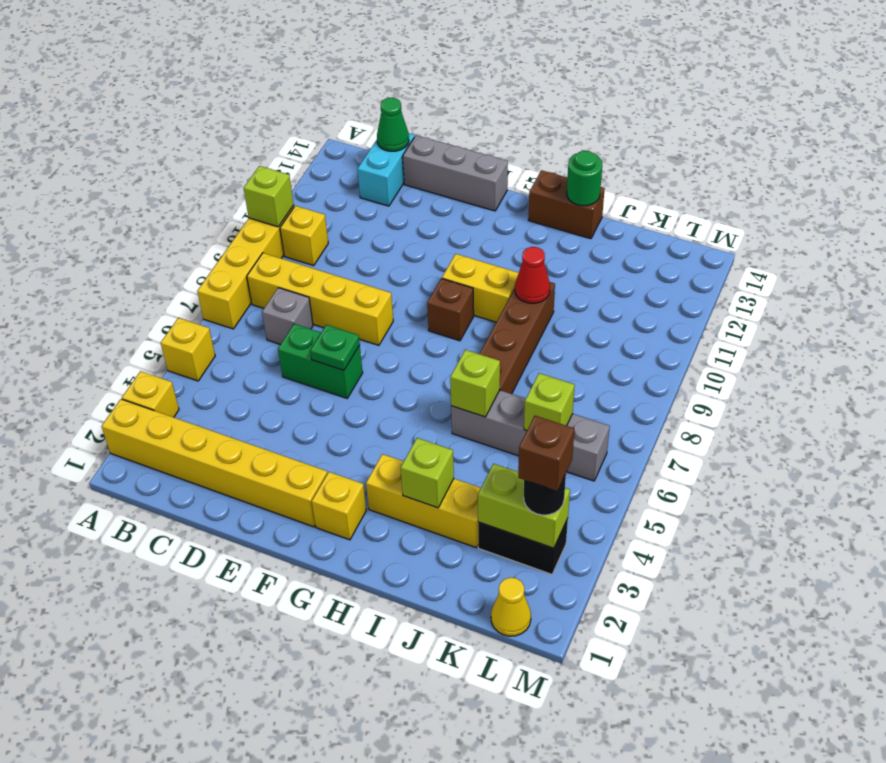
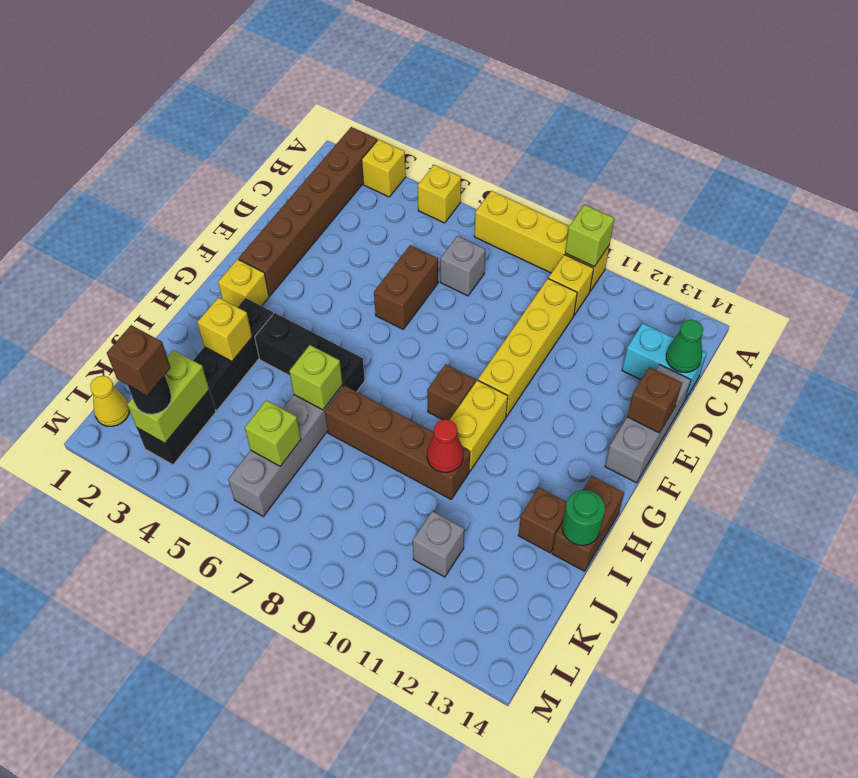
yellow 1x6 brick [102,399,327,527] -> brown 1x6 brick [239,127,377,296]
yellow 1x4 brick [247,253,393,345] -> yellow 1x4 brick moved to [478,279,577,416]
green 1x2 brick [278,324,363,398] -> brown 1x2 brick [374,245,438,329]
green 1x1 plate [310,325,360,370] -> none
none -> brown 1x1 brick [627,367,682,433]
yellow 1x3 brick [366,454,481,548] -> black 1x3 brick [193,298,273,411]
none -> black 1x3 brick [255,313,365,392]
lime 1x1 brick [401,438,454,508] -> yellow 1x1 brick [197,298,252,361]
none -> brown 1x1 brick [518,488,567,553]
none -> grey 1x1 brick [413,511,464,577]

